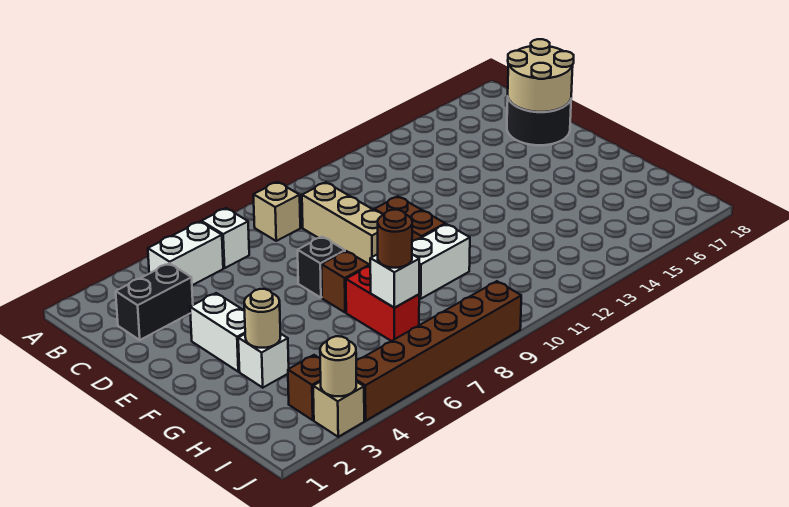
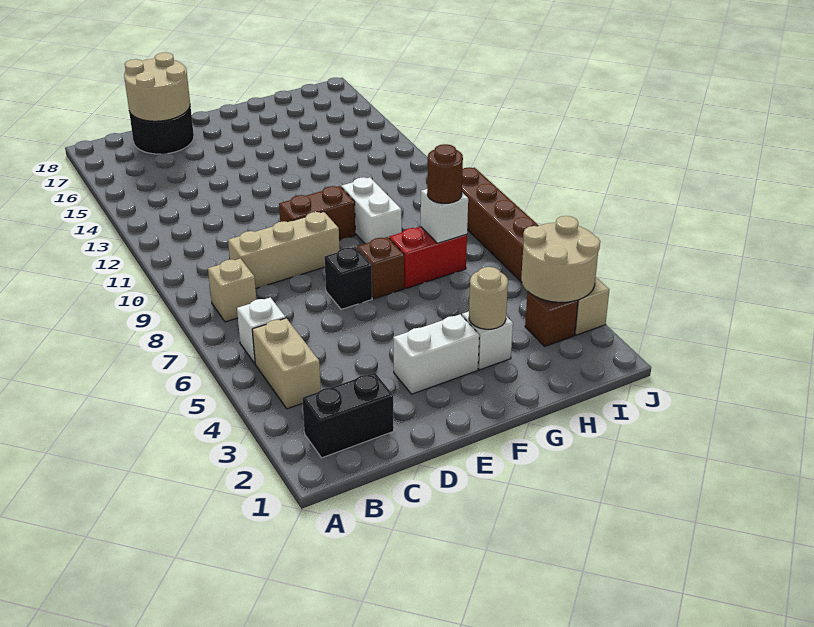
white 1x2 brick [148,222,223,285] -> tan 1x2 brick [252,318,321,409]
black 1x2 brick [116,263,193,340] -> black 1x2 brick turned to [302,372,394,458]
tan 1x1 round brick [320,336,356,396] -> tan 2x2 round brick [521,216,600,302]

